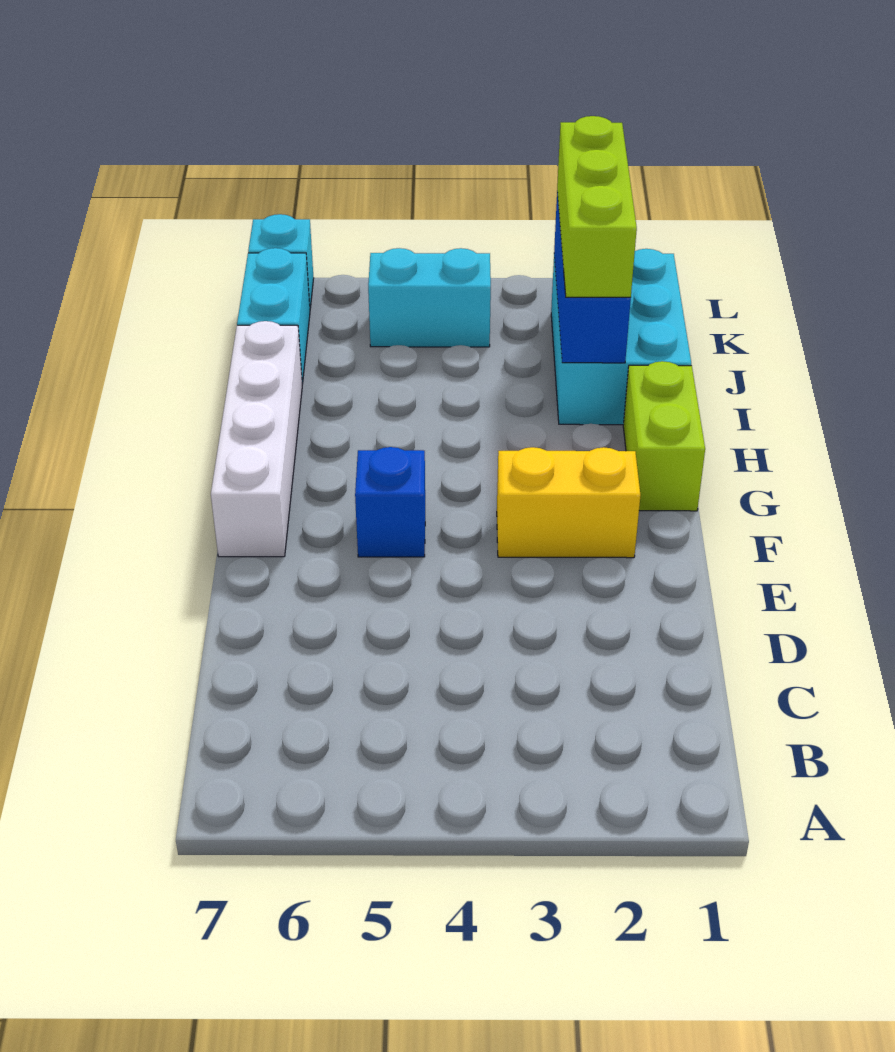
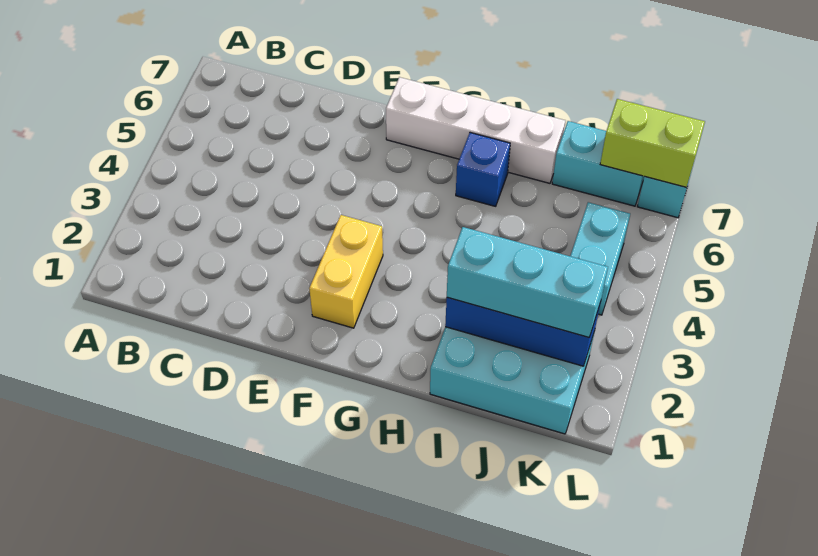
blue 1x1 brick [355,447,425,557] -> blue 1x1 brick moved to [456,133,510,206]
lime 1x2 brick [623,361,705,511] -> lime 1x2 brick moved to [600,99,705,187]
lime 1x3 brick [557,116,637,297] -> cyan 1x3 brick [447,227,608,337]

